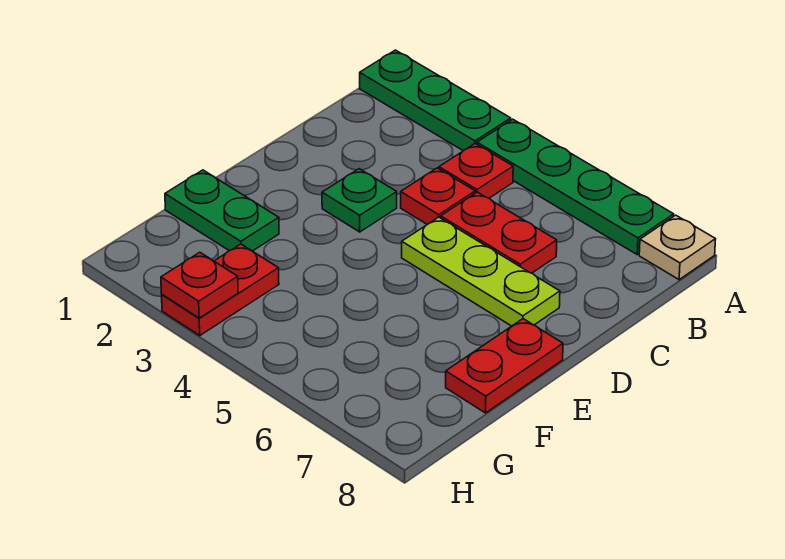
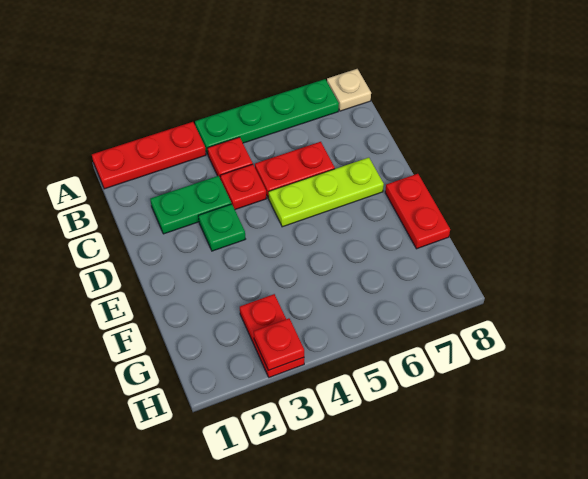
green 1x3 plate [360,50,511,151] -> red 1x3 plate [92,122,206,189]
green 1x2 plate [165,170,279,251] -> green 1x2 plate moved to [150,176,231,234]

